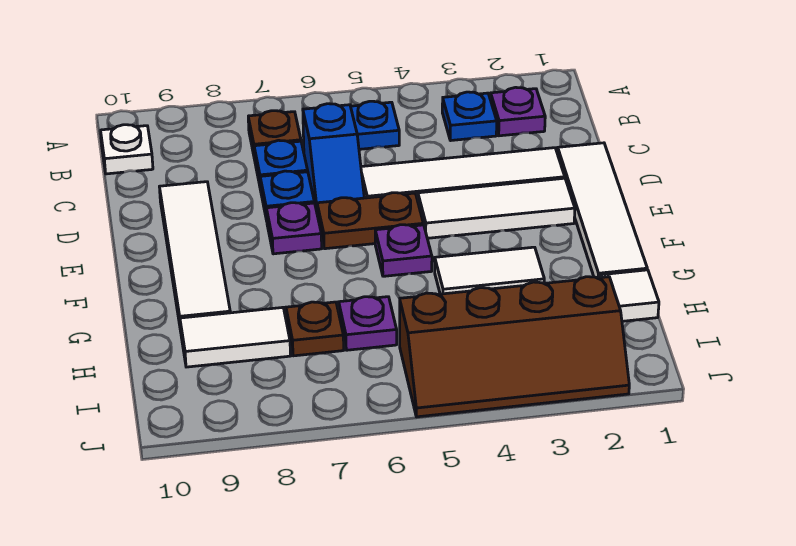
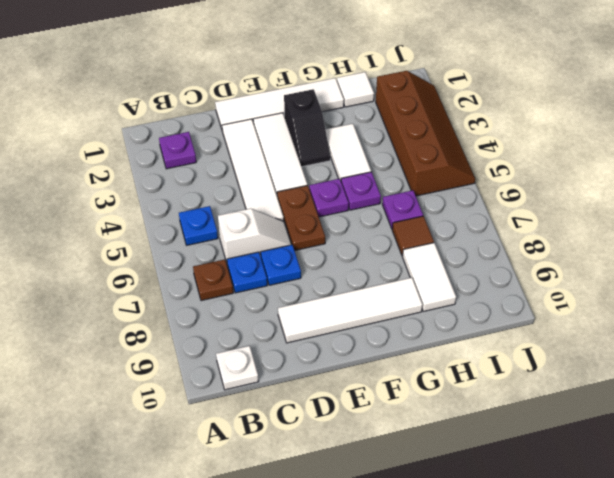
blue 1x1 plate [442,92,497,141] -> none
blue 1x2 slope [303,104,364,211] -> white 1x2 slope [218,208,292,263]
purple 1x1 plate [266,203,322,254] -> purple 1x1 plate moved to [341,172,381,210]
none -> black 1x2 slope [284,89,330,167]
brown 1x1 plate [286,302,344,356] -> brown 1x1 tile [392,216,434,256]

